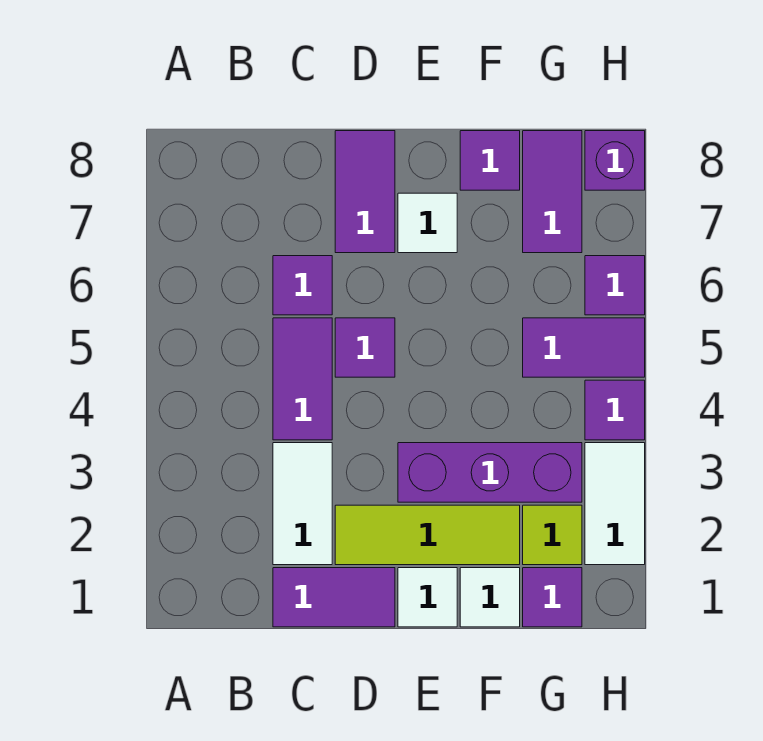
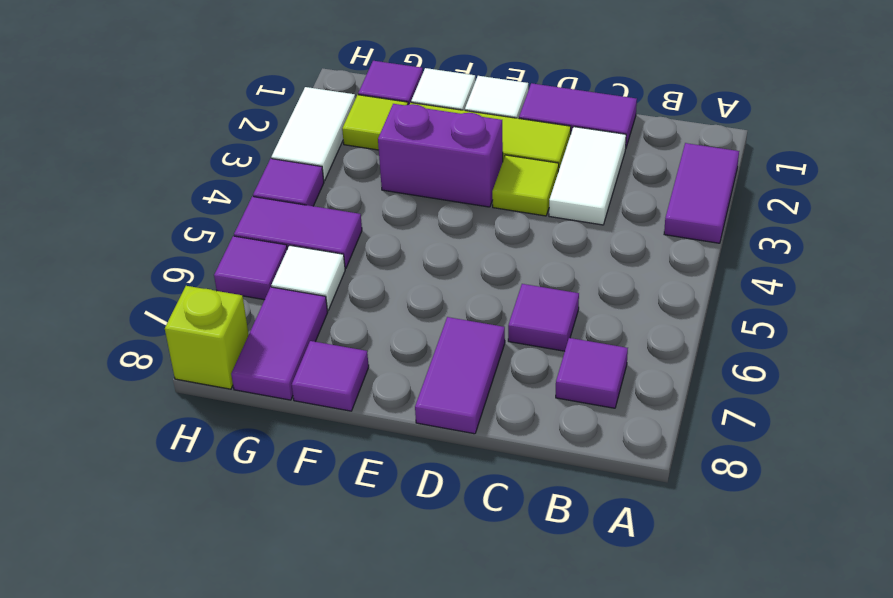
purple 1x2 tile [273,318,332,440] -> purple 1x2 tile moved to [664,143,739,243]
none -> lime 1x1 tile [492,155,559,216]
purple 1x1 tile [335,318,395,377] -> purple 1x1 tile moved to [556,338,628,408]
purple 1x3 brick [398,443,582,502] -> purple 1x2 brick [378,104,503,207]
white 1x1 tile [398,193,457,253] -> white 1x1 tile moved to [271,245,345,311]
purple 1x1 brick [585,131,645,190] -> lime 1x1 brick [165,286,249,389]

